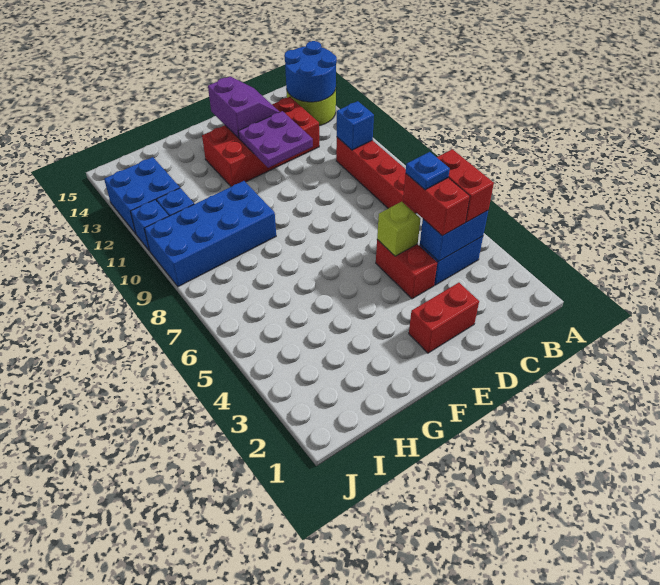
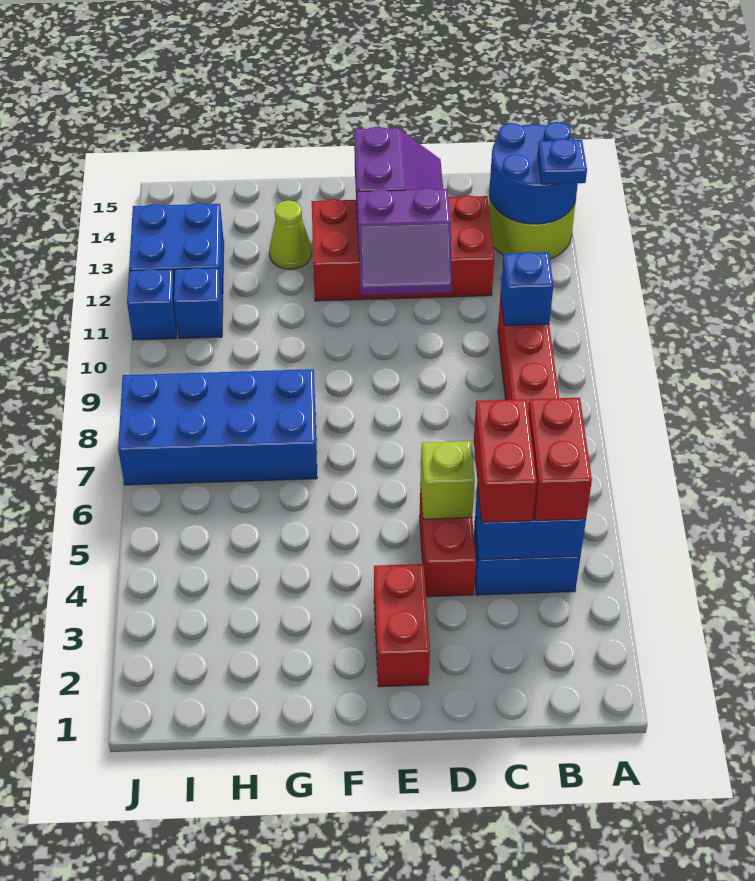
blue 1x1 plate [406,152,450,190] -> blue 1x1 plate moved to [538,139,587,184]
red 1x2 brick [409,283,479,353] -> red 1x2 brick turned to [374,564,430,687]
purple 2x2 plate [238,111,313,168] -> purple 2x2 slope [357,188,452,295]
blue 2x4 brick [144,181,276,287] -> blue 2x4 brick moved to [118,369,317,485]
none -> lime 1x1 cone [269,200,311,269]

